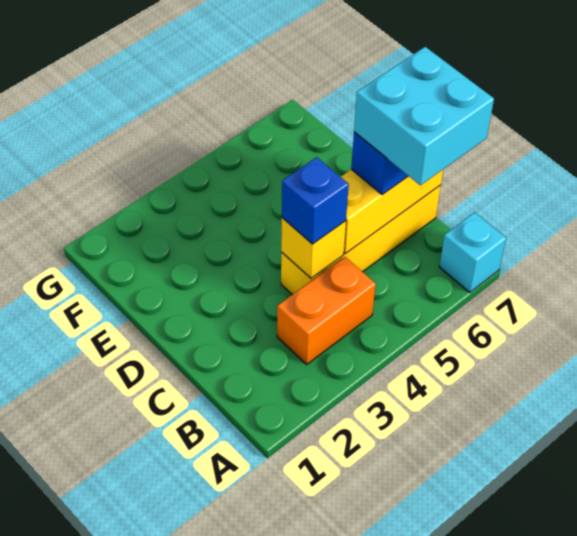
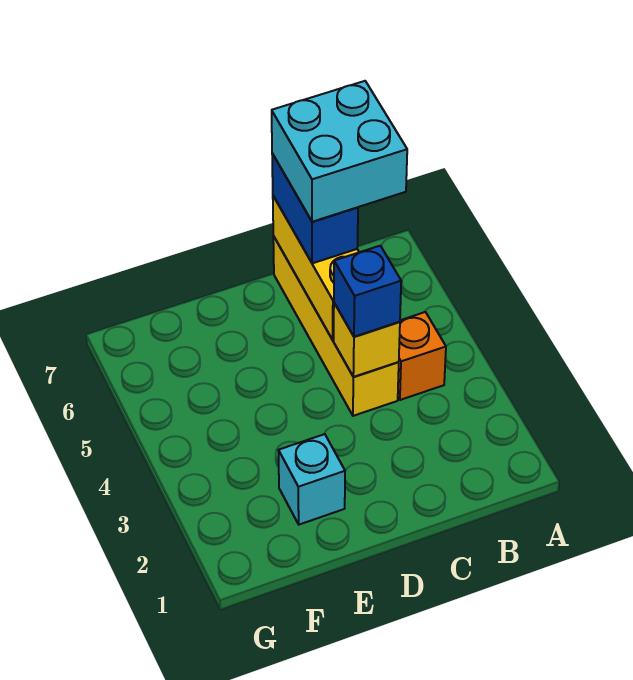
cyan 1x1 brick [439,212,506,293] -> cyan 1x1 brick moved to [278,434,345,525]
orange 1x2 brick [277,257,376,364] -> orange 1x1 brick [398,312,446,400]

